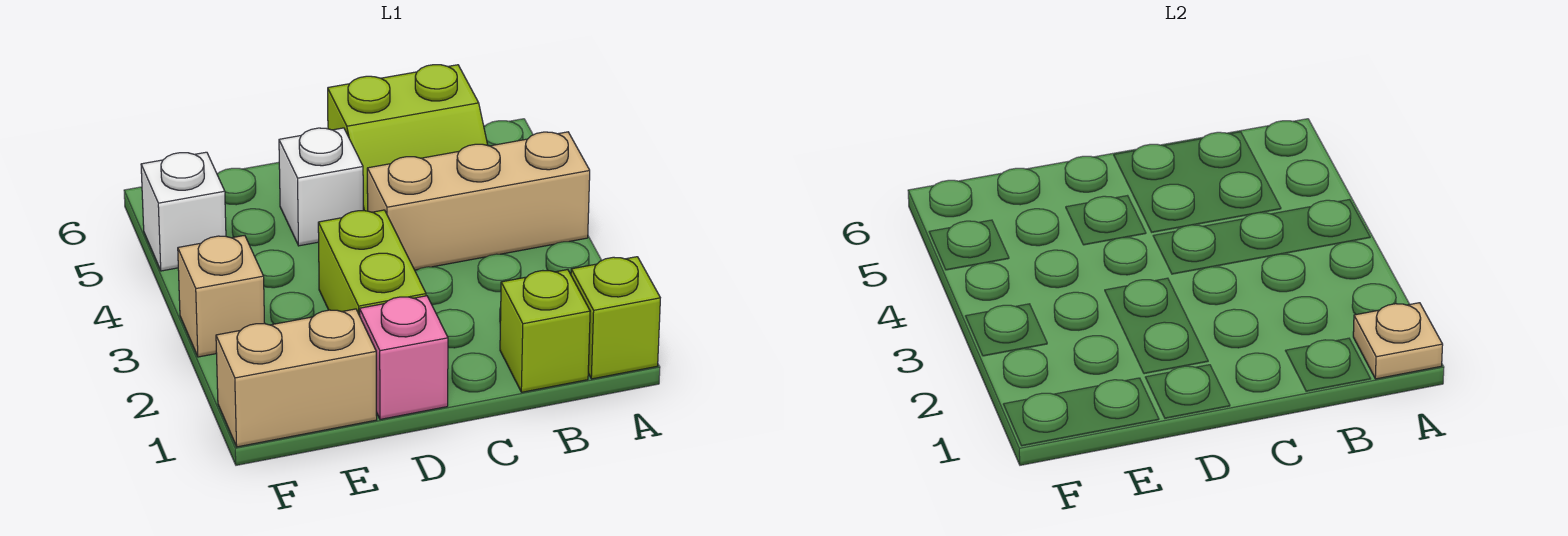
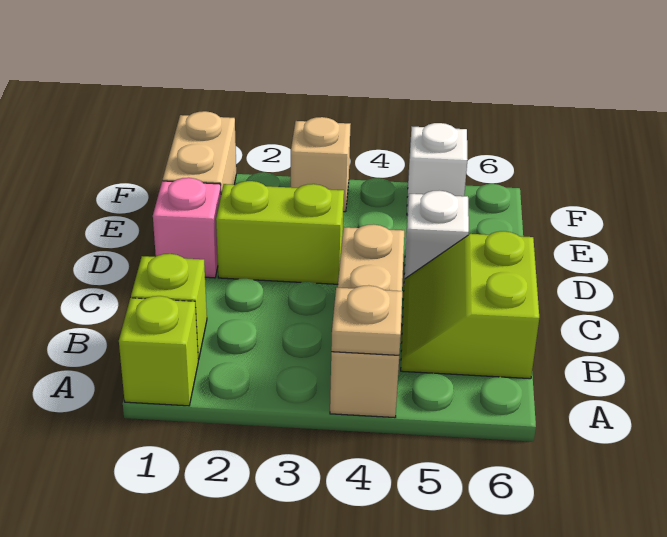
tan 1x1 plate [1353,303,1443,379] -> tan 1x1 plate moved to [331,285,402,355]

